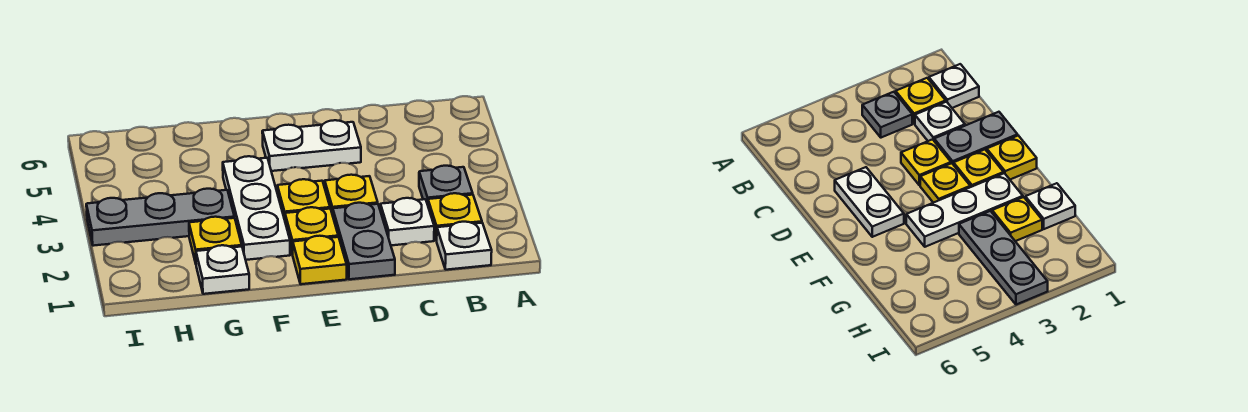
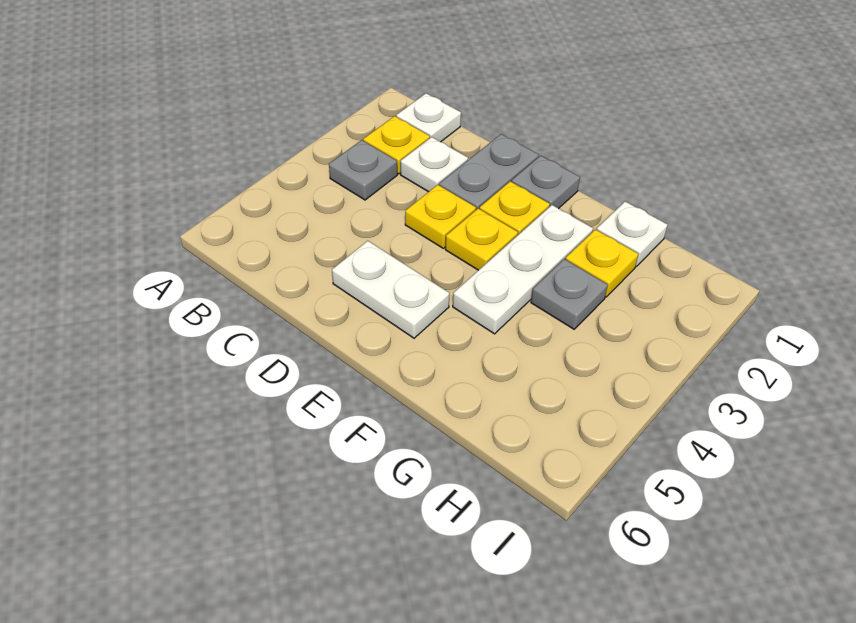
yellow 1x1 plate [293,236,347,284] -> grey 1x1 plate [512,156,580,209]
grey 1x3 plate [86,189,234,246] -> grey 1x1 plate [531,259,608,329]

